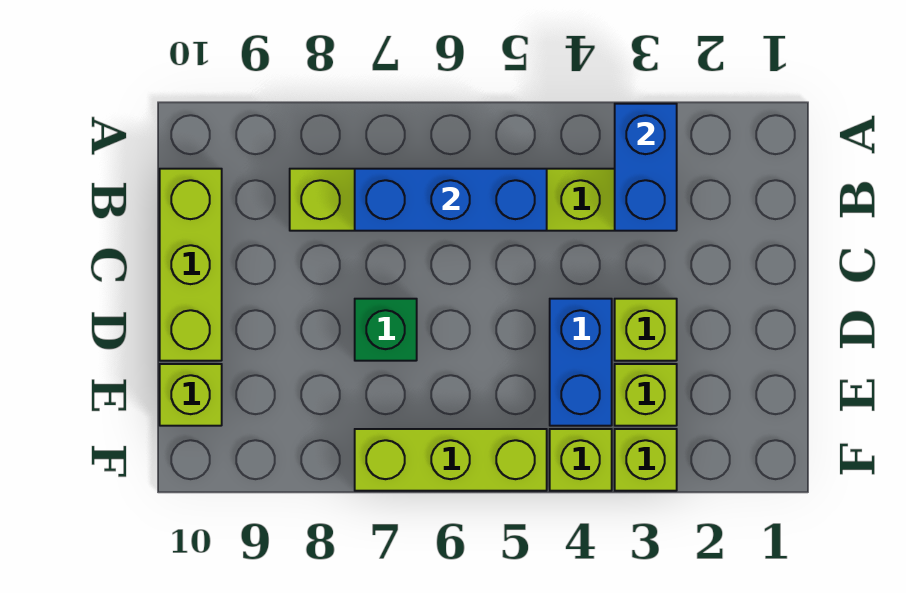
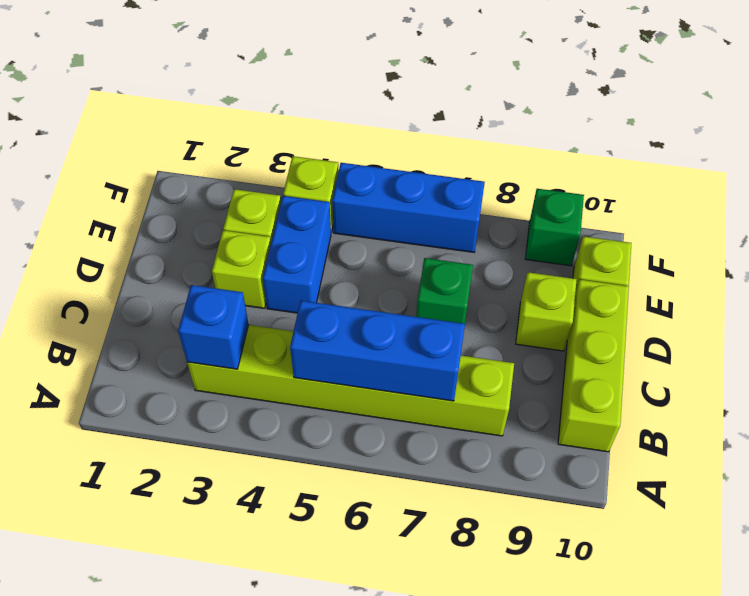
blue 1x2 brick [615,104,677,231] -> blue 1x1 brick [178,285,249,369]
lime 1x1 brick [615,429,677,491] -> lime 1x1 brick moved to [516,272,577,351]
lime 1x3 brick [355,429,547,491] -> blue 1x3 brick [332,163,485,252]
none -> green 1x1 brick [525,189,584,266]

